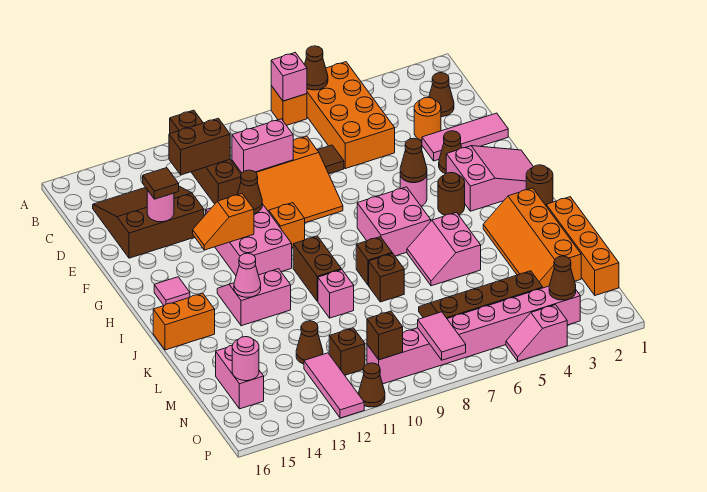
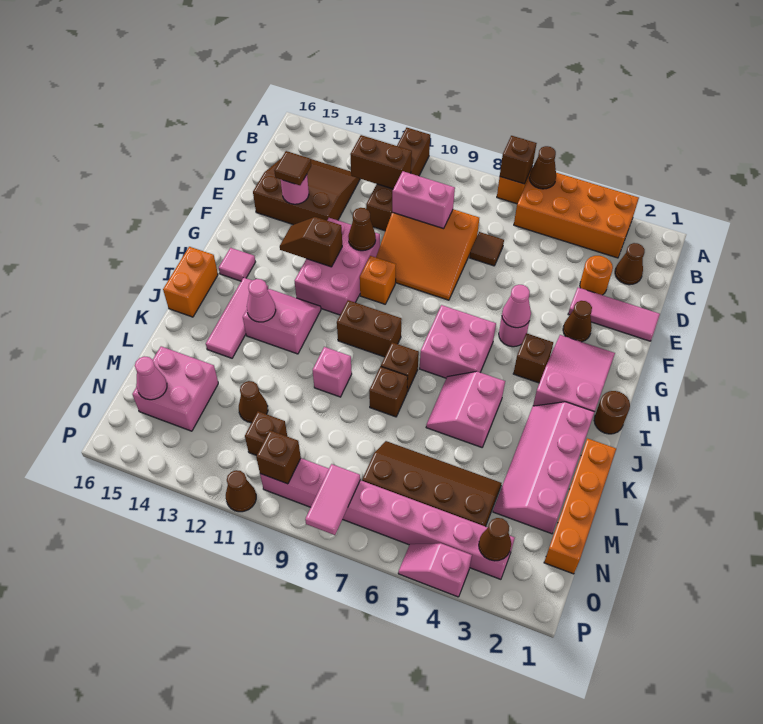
orange 2x4 brick [307,62,395,169] -> orange 2x4 brick turned to [514,173,639,258]
pink 1x1 brick [271,53,307,101] -> brown 1x1 brick [500,136,537,184]
pink 2x3 slope [446,146,533,211] -> pink 2x3 slope turned to [533,335,615,412]
brown 1x1 cone [400,138,427,182] -> pink 1x1 cone [502,285,531,328]
orange 1x2 slope [193,194,254,250] -> brown 1x2 slope [280,217,342,267]
brown 1x1 round brick [438,173,465,215] -> brown 1x1 brick [513,333,553,383]
brown 1x2 brick [293,236,341,301] -> brown 1x2 brick turned to [337,300,402,357]
orange 2x4 slope [483,188,581,288] -> pink 2x4 slope [493,402,594,534]
orange 1x2 brick [153,293,215,350] -> orange 1x2 brick turned to [163,247,218,317]
pink 1x2 brick [216,346,264,409] -> pink 2x2 brick [133,346,218,431]
pink 1x3 tile [304,353,364,418] -> pink 1x3 tile moved to [206,278,269,358]
pink 1x1 round brick [232,337,259,381] -> pink 1x1 cone [135,356,167,400]

